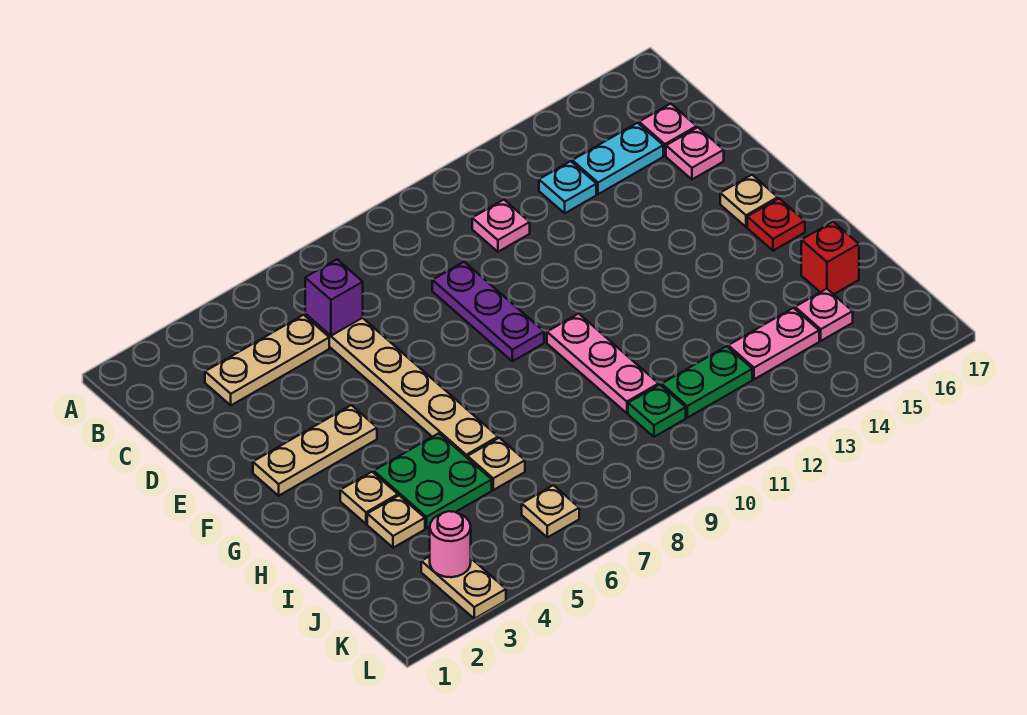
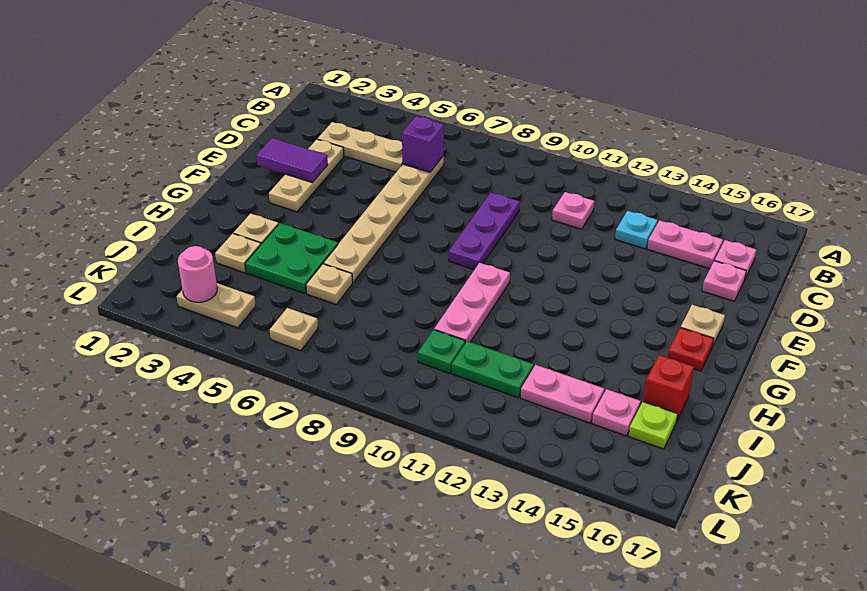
cyan 1x2 plate [572,123,663,194] -> pink 1x2 plate [647,220,723,269]
none -> purple 1x2 tile [256,138,328,182]
tan 1x3 plate [253,405,377,496] -> tan 1x3 plate turned to [269,139,344,212]
none -> lime 1x1 plate [629,402,678,449]
tan 1x2 plate [421,556,506,619] -> tan 1x2 plate turned to [176,283,256,328]

